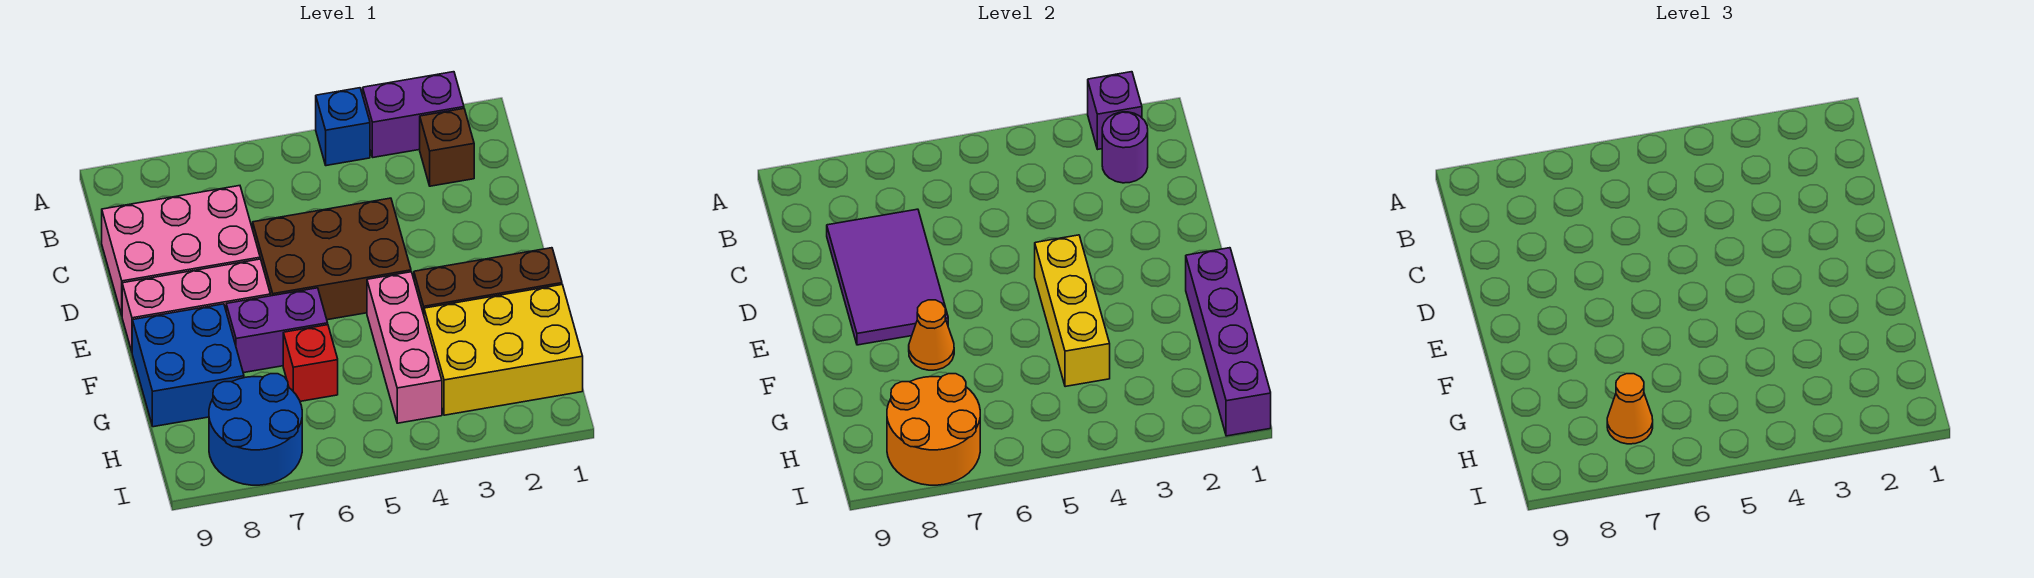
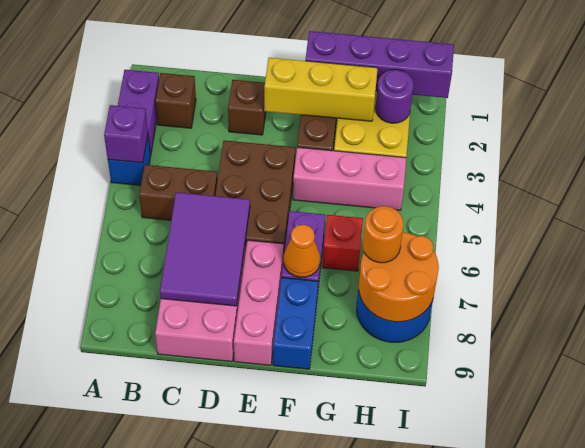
purple 1x1 brick [1088,72,1142,149] -> purple 1x1 brick moved to [104,105,148,163]
purple 1x1 round brick [1102,112,1148,183] -> purple 1x1 round brick moved to [376,69,414,123]
none -> brown 1x2 brick [139,165,217,220]
purple 2x3 tile [827,209,948,345] -> purple 2x3 tile turned to [160,192,250,306]
none -> brown 1x1 brick [228,80,266,135]
yellow 1x3 brick [1035,235,1110,387] -> yellow 1x3 brick moved to [264,58,378,121]
blue 2x2 brick [132,304,244,427] -> blue 1x2 brick [273,278,318,369]
orange 1x1 cone [1607,374,1653,444] -> orange 1x1 round brick [363,206,404,263]

